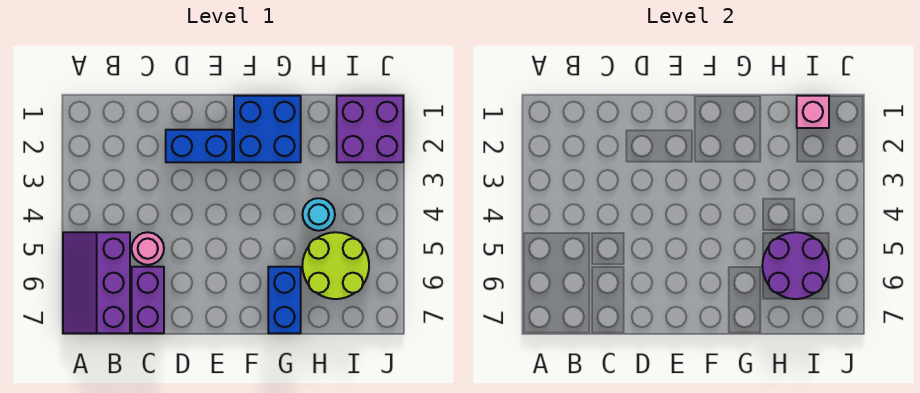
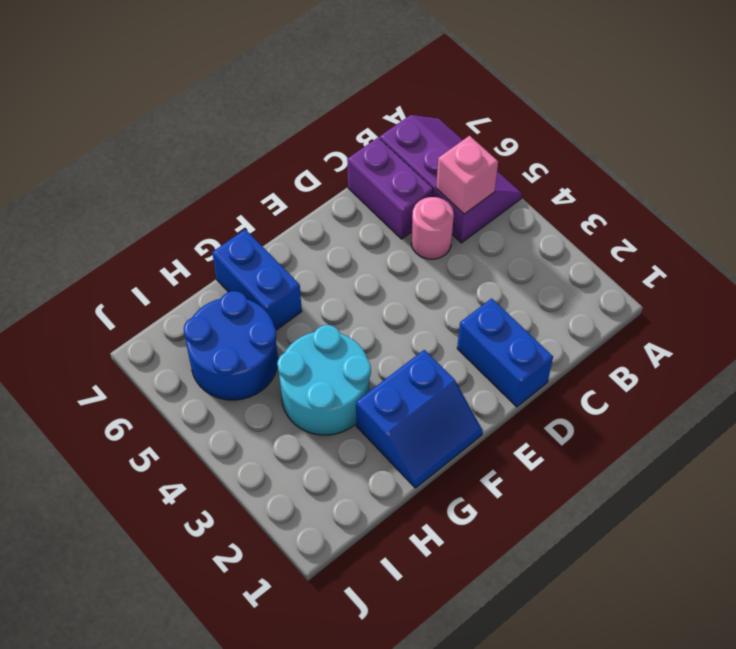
blue 1x2 brick [166,130,232,162] -> blue 1x2 brick turned to [457,298,553,407]
blue 2x2 brick [234,96,301,162] -> blue 2x2 slope [356,350,483,488]
cyan 1x1 round brick [302,198,335,231] -> cyan 2x2 round brick [277,325,371,435]
lime 2x2 round brick [302,232,369,299] -> blue 2x2 round brick [184,291,278,400]
purple 2x2 round brick [762,232,829,299] -> none
purple 2x2 brick [337,96,403,162] -> none
pink 1x1 brick [797,96,829,128] -> pink 1x1 brick moved to [436,136,498,214]

